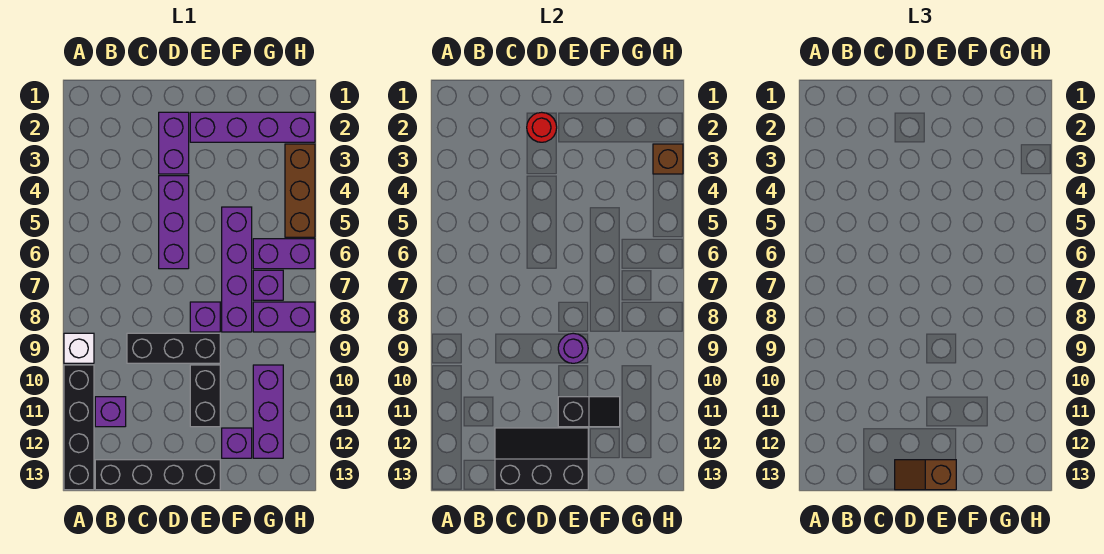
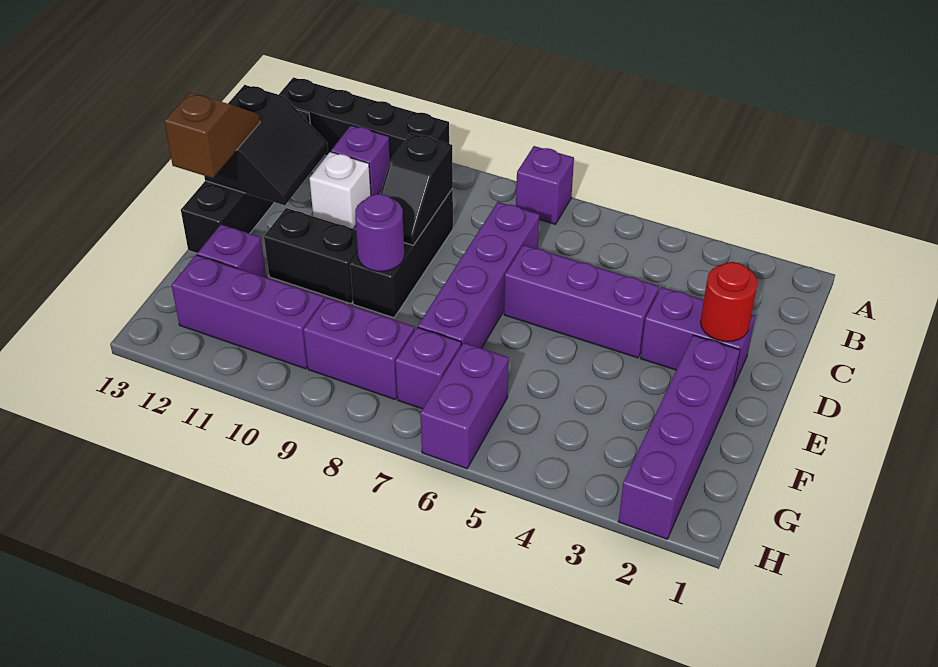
white 1x1 brick [64,333,94,363] -> white 1x1 brick moved to [310,152,371,229]
black 2x3 slope [495,428,588,490] -> black 2x2 slope [204,85,328,205]
purple 1x1 brick [190,302,220,332] -> purple 1x1 brick moved to [516,146,574,224]
black 1x2 slope [558,397,620,427] -> black 1x2 slope moved to [381,133,453,245]
purple 1x4 brick [222,207,252,332] -> purple 1x4 brick turned to [418,202,539,348]
purple 1x2 brick [253,302,315,332] -> purple 1x2 brick turned to [303,298,415,399]
brown 1x3 brick [285,144,315,237] -> none
brown 1x1 brick [653,144,683,174] -> none

